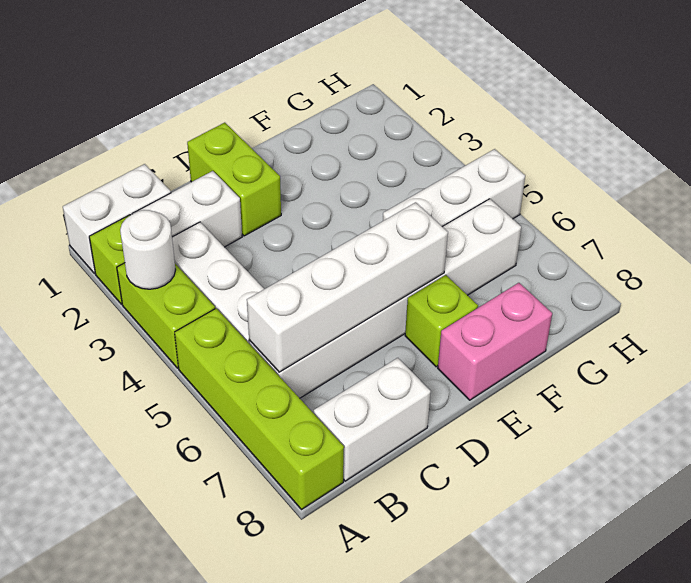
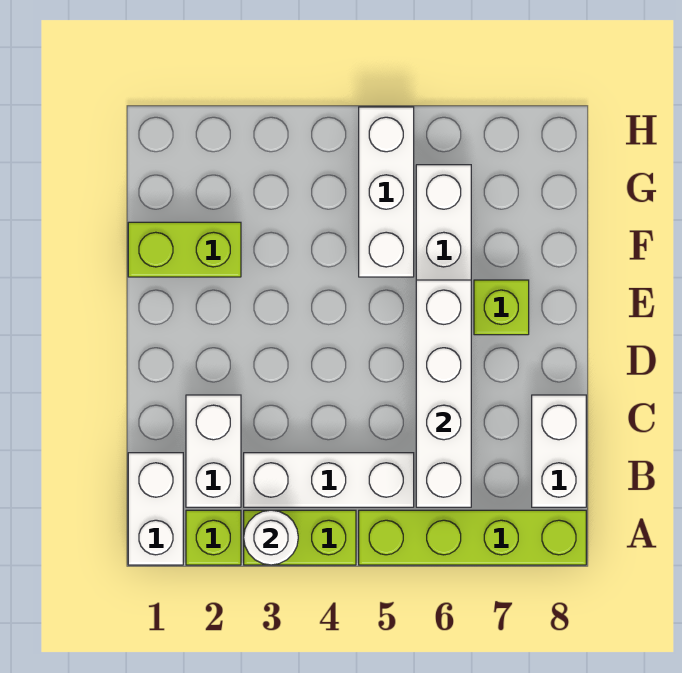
lime 1x2 brick [187,123,281,236] -> lime 1x2 brick moved to [128,222,241,277]
pink 1x2 brick [438,283,552,400] -> none

